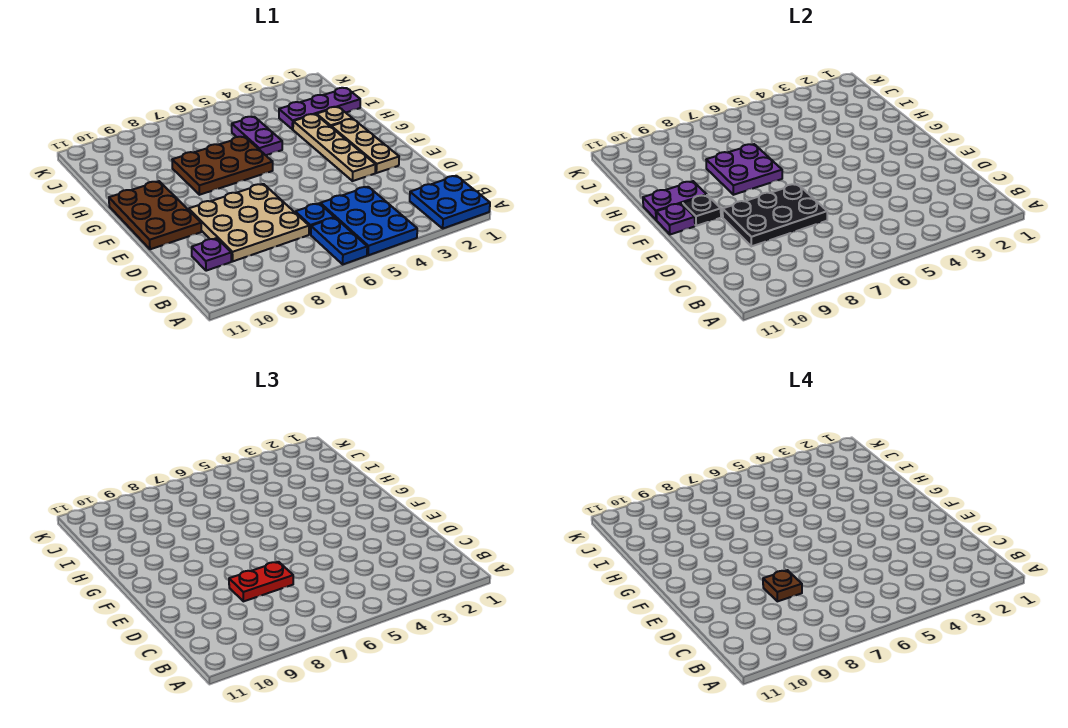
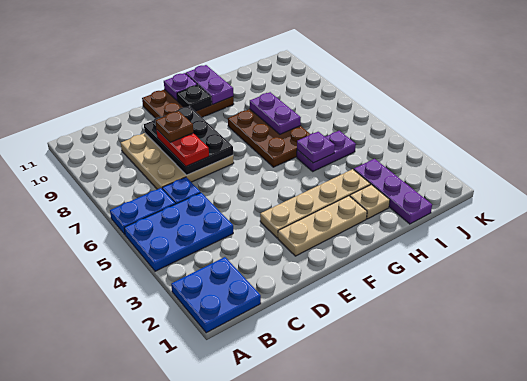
purple 1x1 plate [192,238,231,271] -> purple 1x1 plate moved to [297,132,335,163]
purple 2x2 plate [706,144,782,195] -> purple 1x2 plate [250,92,301,134]

